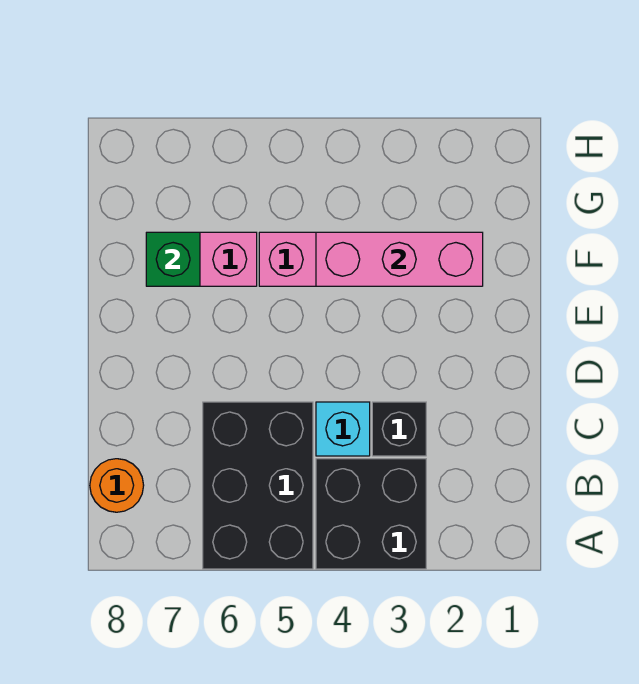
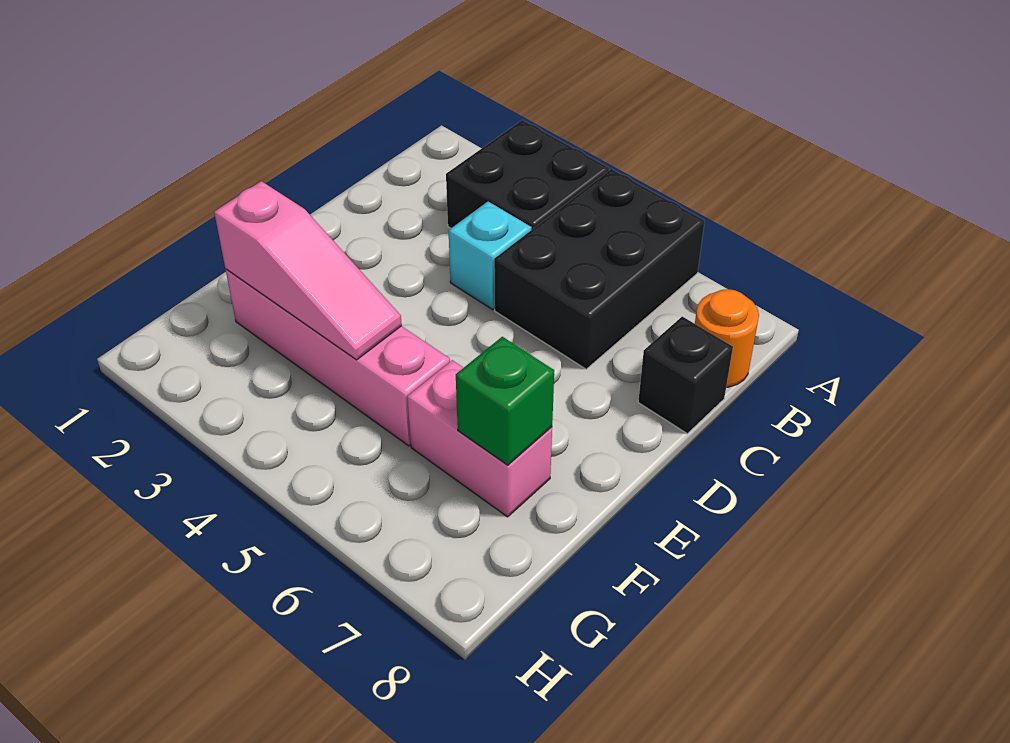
black 1x1 brick [372,402,426,456] -> black 1x1 brick moved to [638,317,733,434]
pink 1x3 brick [316,232,483,286] -> pink 1x3 slope [214,181,402,360]

